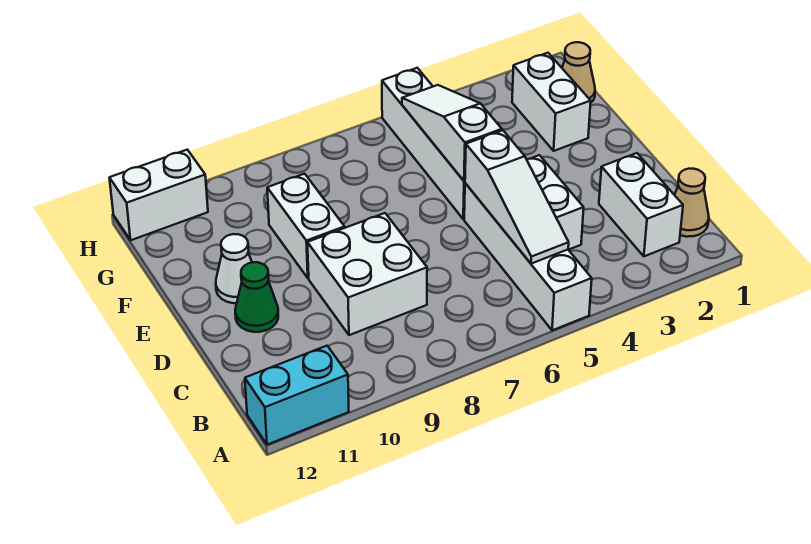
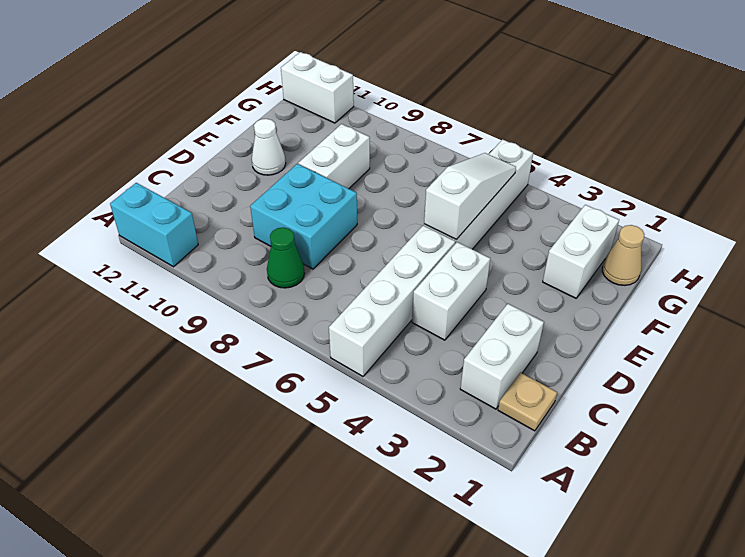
tan 1x1 cone [675,169,709,237] -> tan 1x1 plate [498,373,557,431]
white 1x3 slope [465,130,569,264] -> none
white 2x2 brick [307,213,427,335] -> cyan 2x2 brick [250,164,357,269]
green 1x1 cone [235,262,278,332] -> green 1x1 cone moved to [267,227,305,288]

